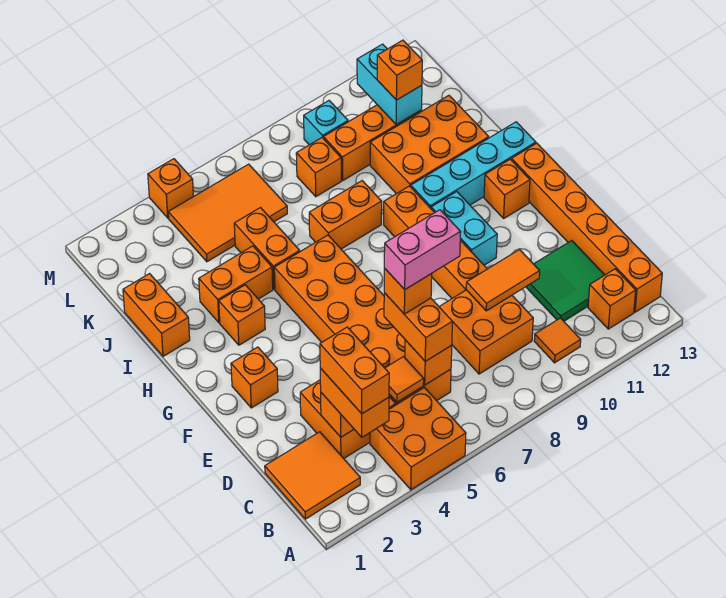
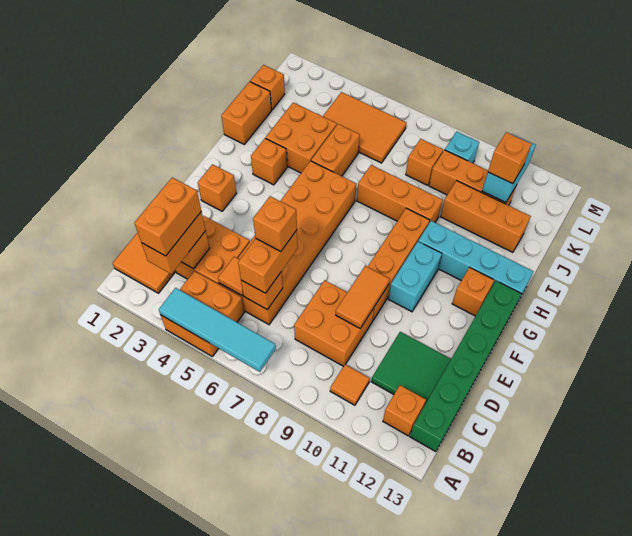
none -> cyan 1x4 tile [159,288,276,372]
orange 1x6 brick [512,143,662,312] -> green 1x6 brick [410,281,521,452]
pink 1x2 brick [384,210,461,290] -> none
orange 1x2 tile [466,250,540,311] -> orange 1x2 tile turned to [336,266,390,328]
orange 1x2 brick [199,246,273,323] -> orange 2x2 brick [266,103,337,173]
orange 1x2 brick [309,181,382,249] -> orange 1x3 brick [357,165,443,223]
orange 2x3 brick [370,95,489,194] -> orange 1x3 brick [440,181,531,252]
orange 1x1 brick [148,159,193,218] -> orange 1x1 brick moved to [250,65,285,110]

